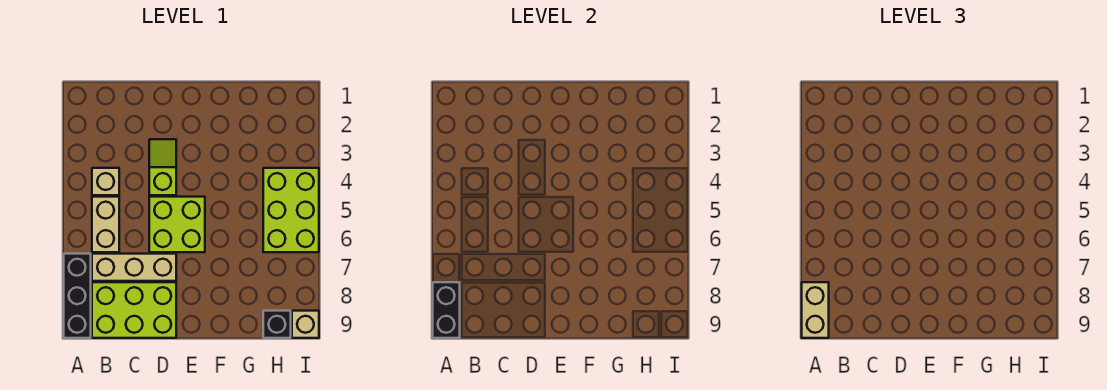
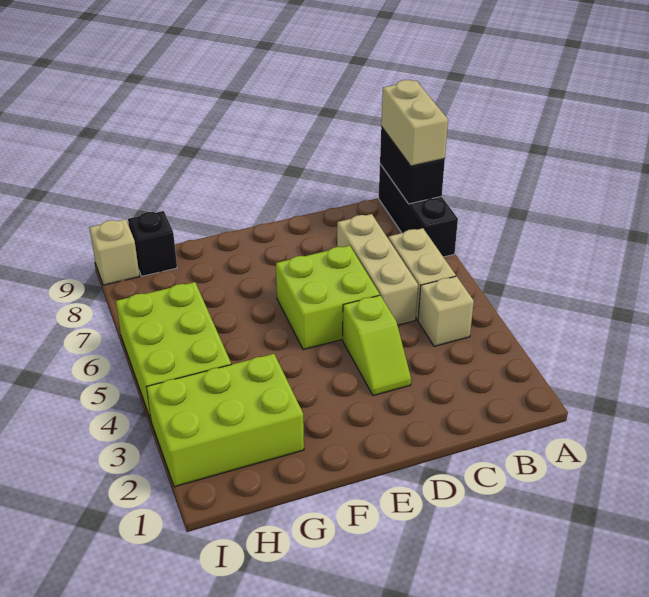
tan 1x3 brick [92,254,176,281] -> tan 1x3 brick turned to [337,214,418,325]
lime 2x3 brick [92,282,176,338] -> lime 2x3 brick moved to [146,354,304,487]

